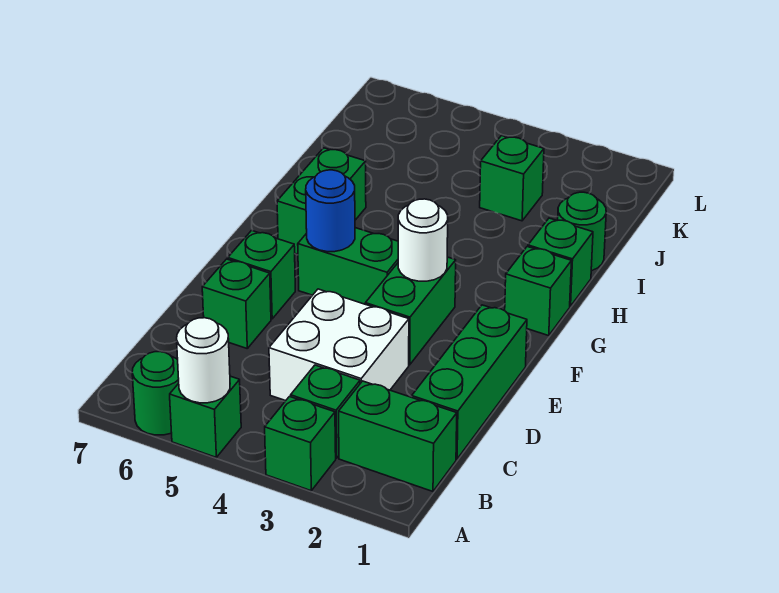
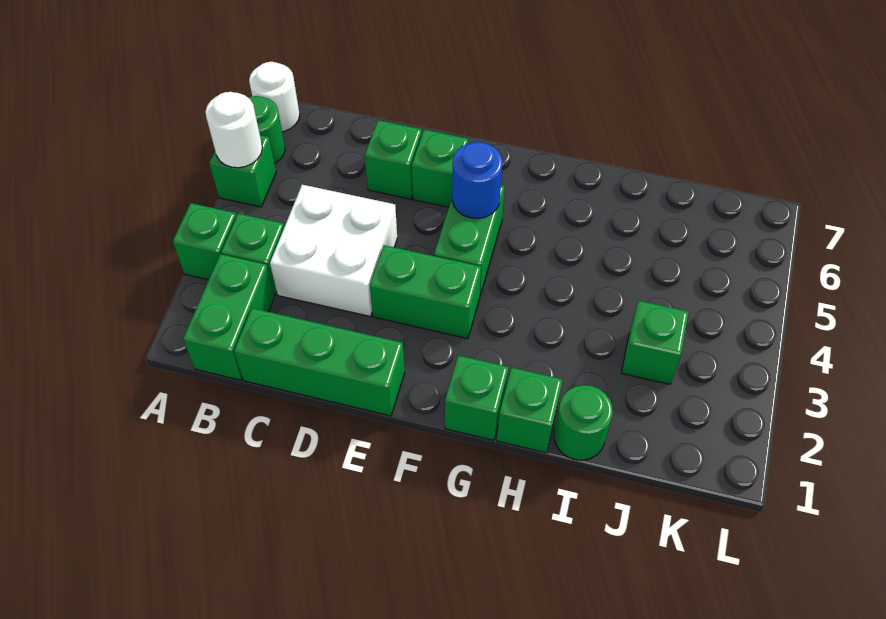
white 1x1 round brick [398,199,448,281] -> white 1x1 round brick moved to [249,62,300,132]
green 1x2 brick [277,148,366,254] -> none

